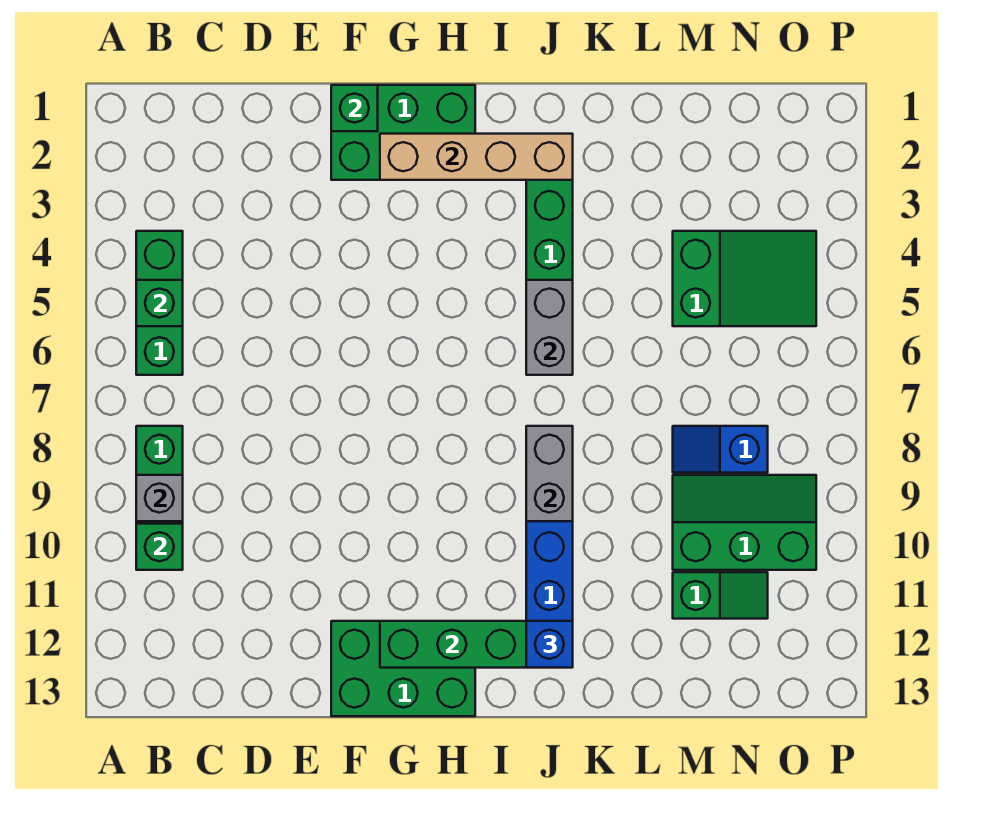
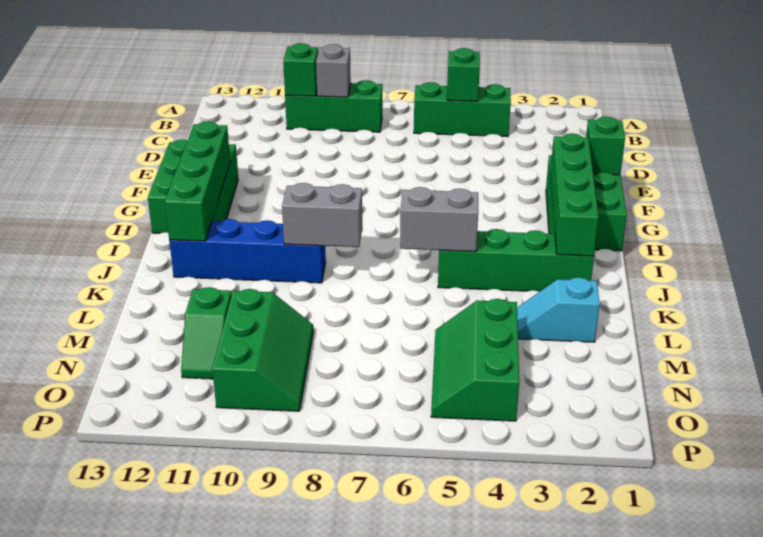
tan 1x4 brick [380,134,573,180] -> green 1x4 brick [550,133,599,256]
blue 1x1 brick [526,621,573,668] -> none
none -> cyan 1x2 slope [517,277,600,342]
green 2x3 slope [673,231,816,326] -> green 2x3 slope turned to [431,299,519,421]
blue 1x2 slope [673,426,768,473] -> none

